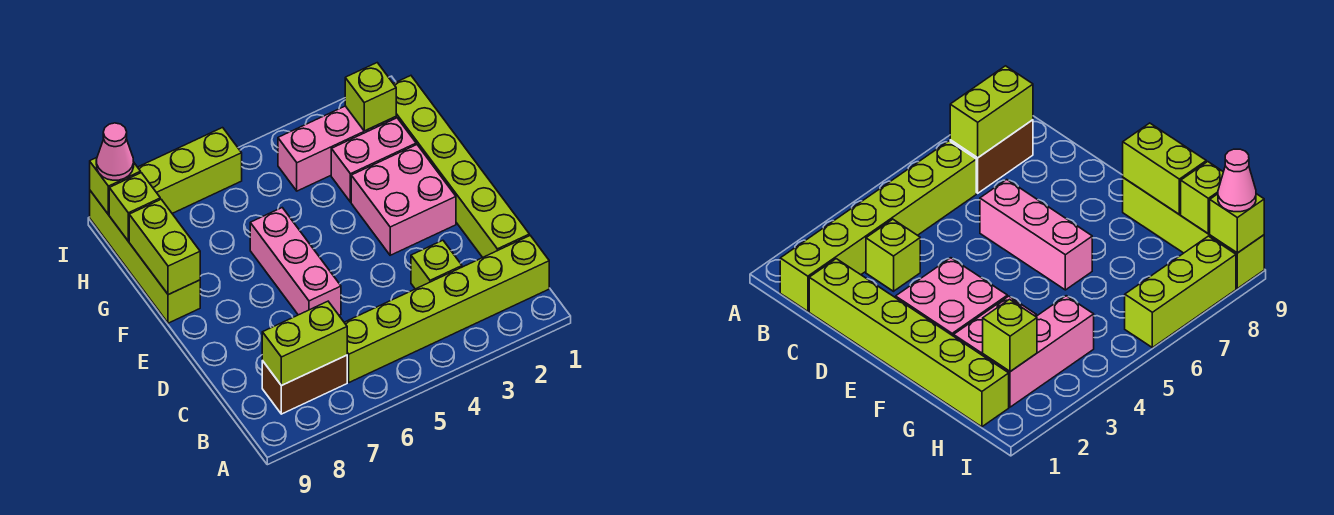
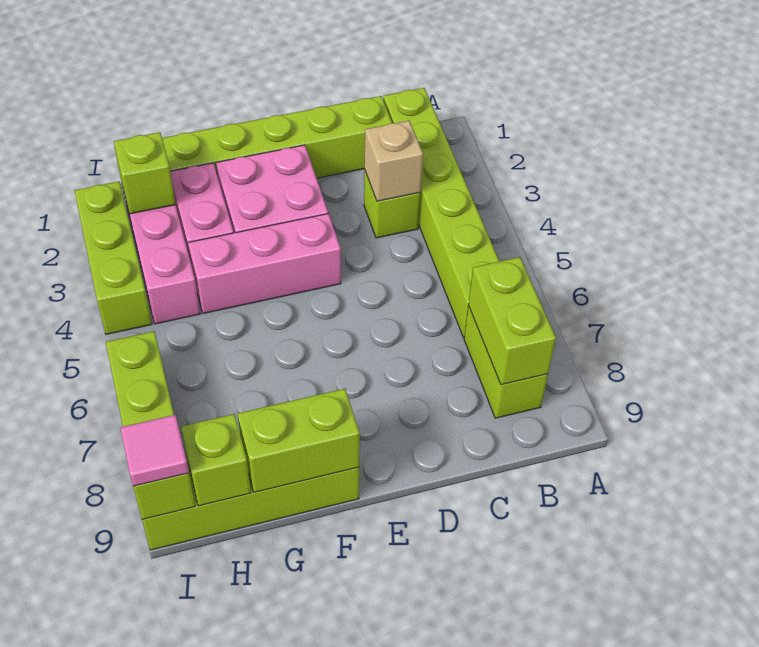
brown 1x2 brick [262,355,347,414] -> lime 1x2 brick [464,306,548,418]
none -> tan 1x1 brick [365,121,423,201]
pink 1x3 brick [250,208,341,315] -> pink 1x3 brick moved to [188,214,341,313]
none -> lime 1x3 brick [74,181,152,334]
pink 1x1 cone [96,123,134,180] -> pink 1x1 tile [121,415,189,486]

